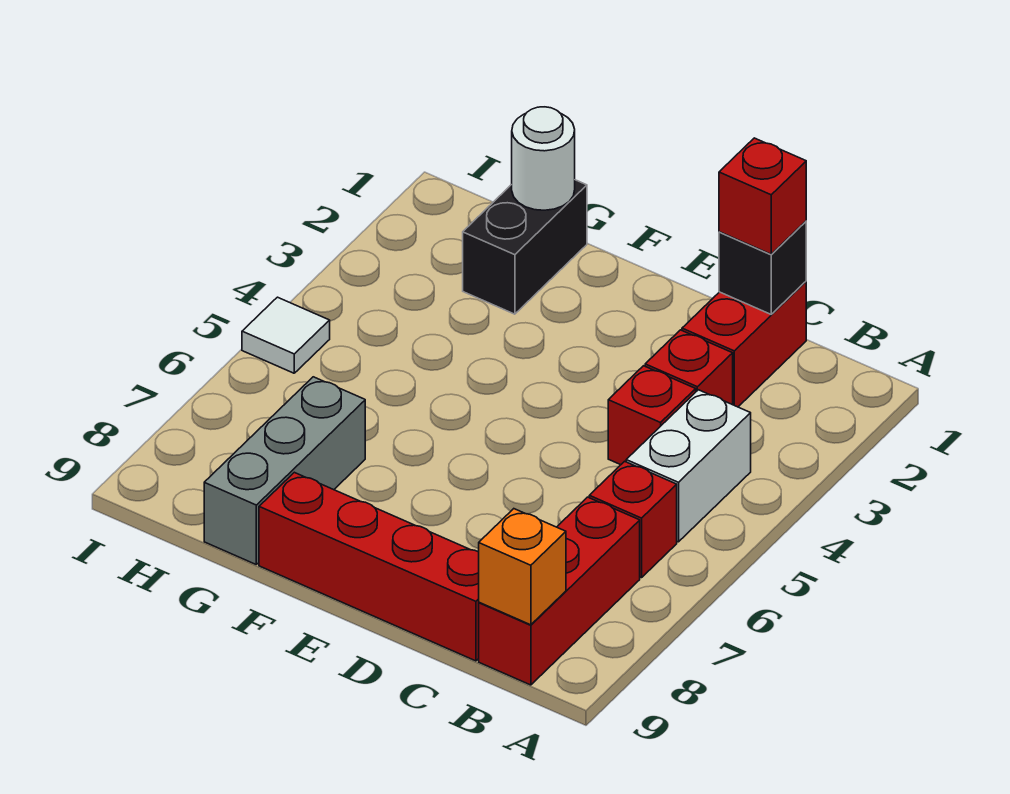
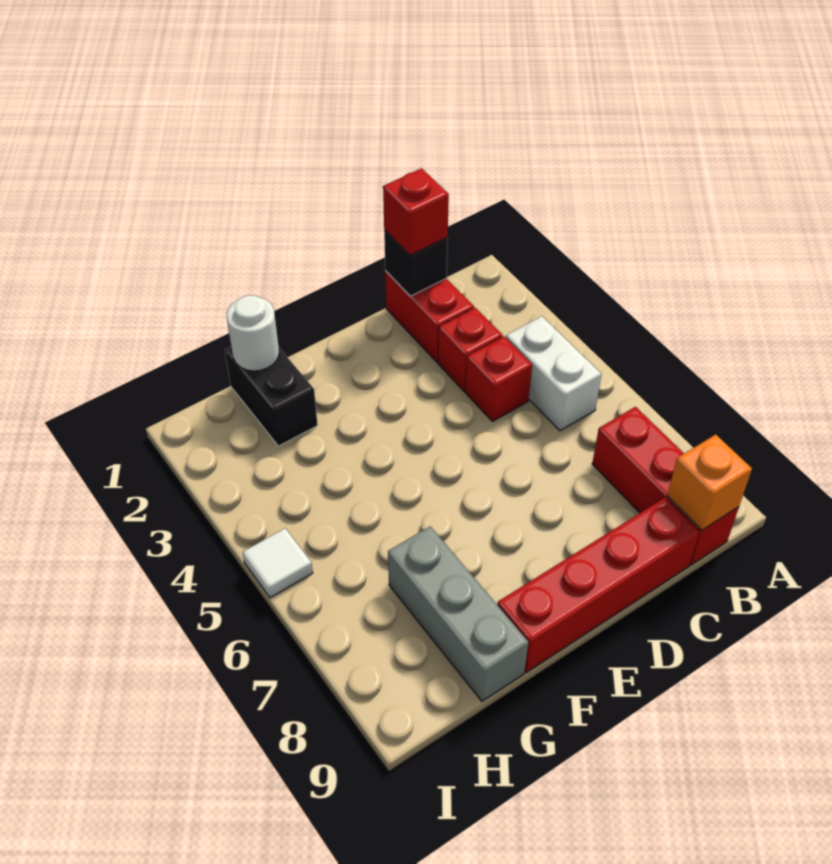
red 1x1 brick [589,461,677,578] -> none

